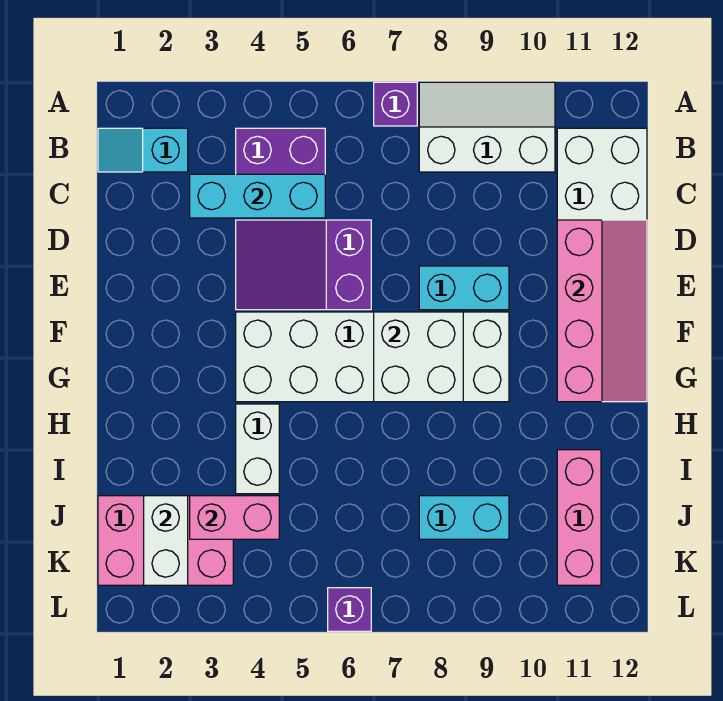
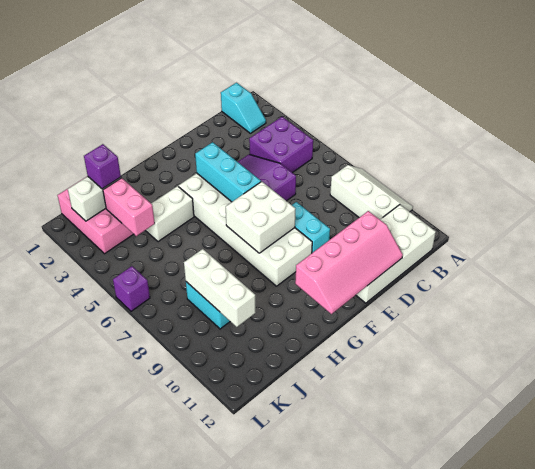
purple 1x1 brick [374,82,417,126] -> purple 1x1 brick moved to [84,144,121,189]
cyan 1x2 slope [98,128,188,172] -> cyan 1x2 slope turned to [221,83,266,133]
cyan 1x3 brick [190,174,325,218] -> cyan 1x3 brick moved to [195,142,261,202]
pink 1x3 brick [557,450,601,585] -> none
none -> white 1x3 brick [184,249,255,327]

